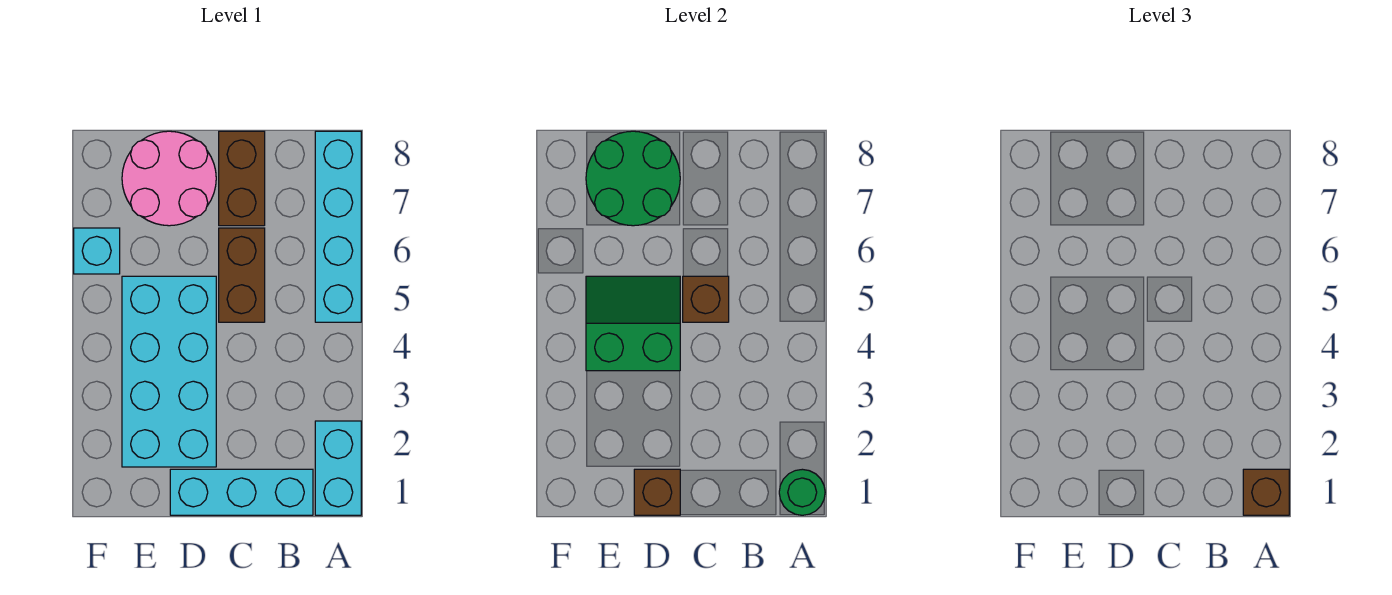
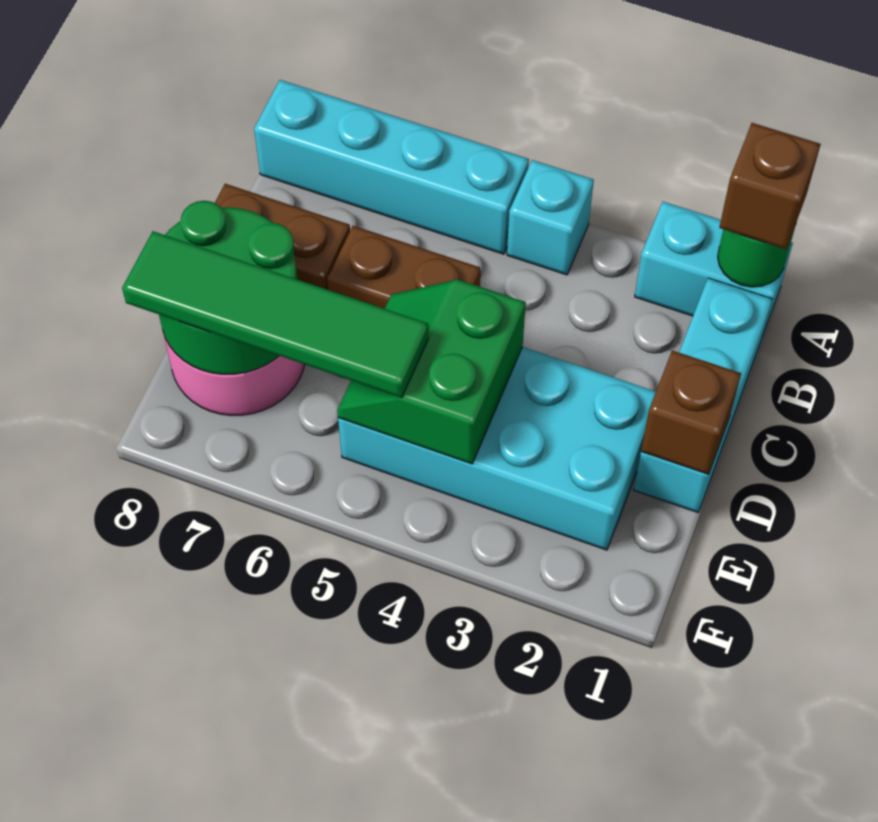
brown 1x1 brick [683,276,729,322] -> none
none -> green 1x4 tile [122,231,428,397]
cyan 1x1 brick [74,228,120,274] -> cyan 1x1 brick moved to [507,160,594,275]

